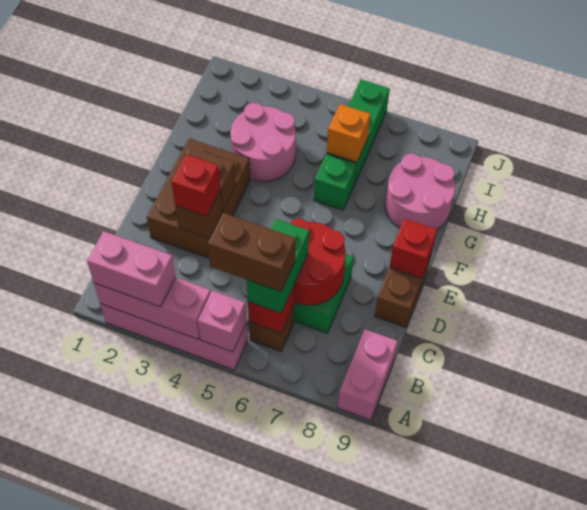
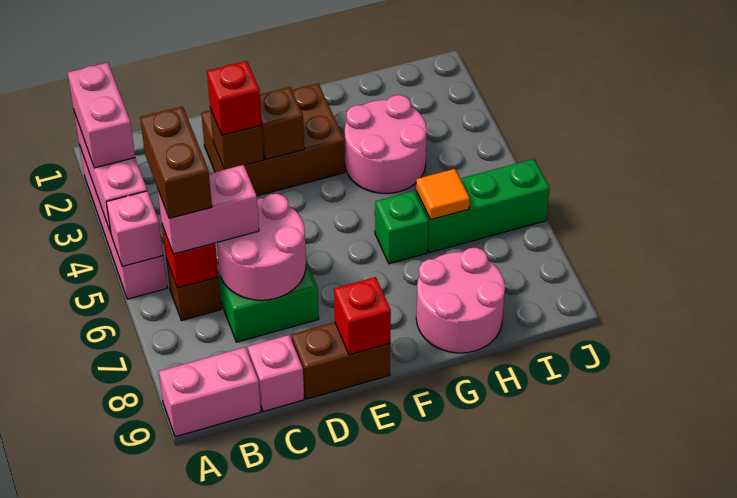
green 1x2 brick [247,219,309,313] -> pink 1x2 brick [157,165,259,254]
red 2x2 round brick [290,219,346,305] -> pink 2x2 round brick [217,194,306,300]
none -> pink 1x1 brick [248,335,304,412]
orange 1x1 brick [327,104,370,162] -> orange 1x1 tile [416,169,470,220]

